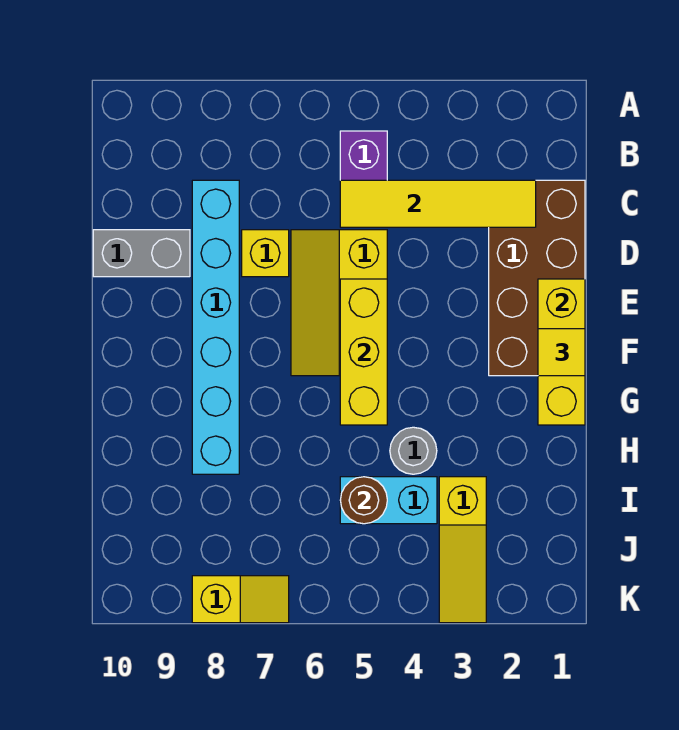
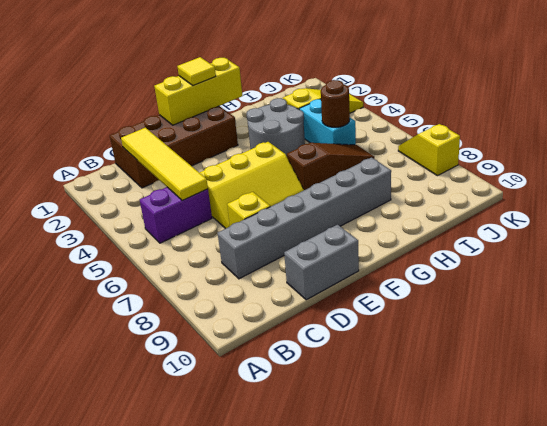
cyan 1x6 brick [192,180,239,474] -> grey 1x6 brick [218,157,391,279]
grey 1x2 brick [93,230,190,277] -> grey 1x2 brick turned to [284,225,359,300]
yellow 1x3 brick [340,279,387,425] -> none
none -> brown 1x3 slope [287,143,374,190]
grey 1x1 round brick [390,427,437,474] -> grey 2x2 round brick [246,98,305,156]

